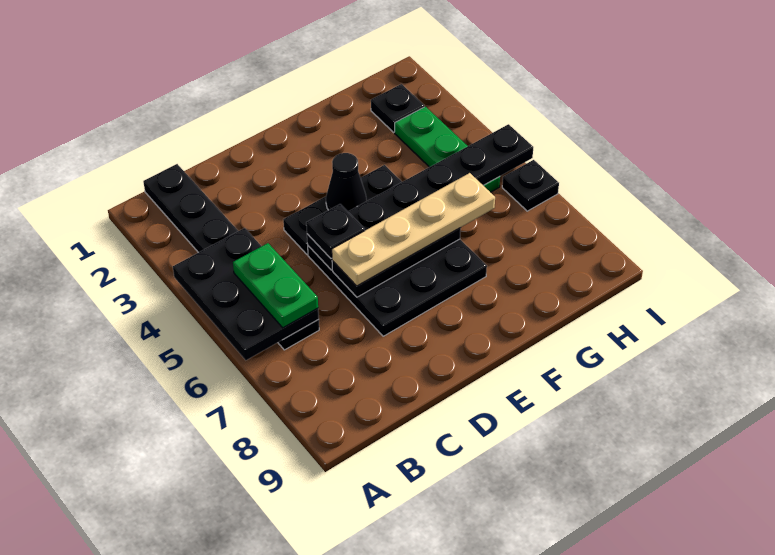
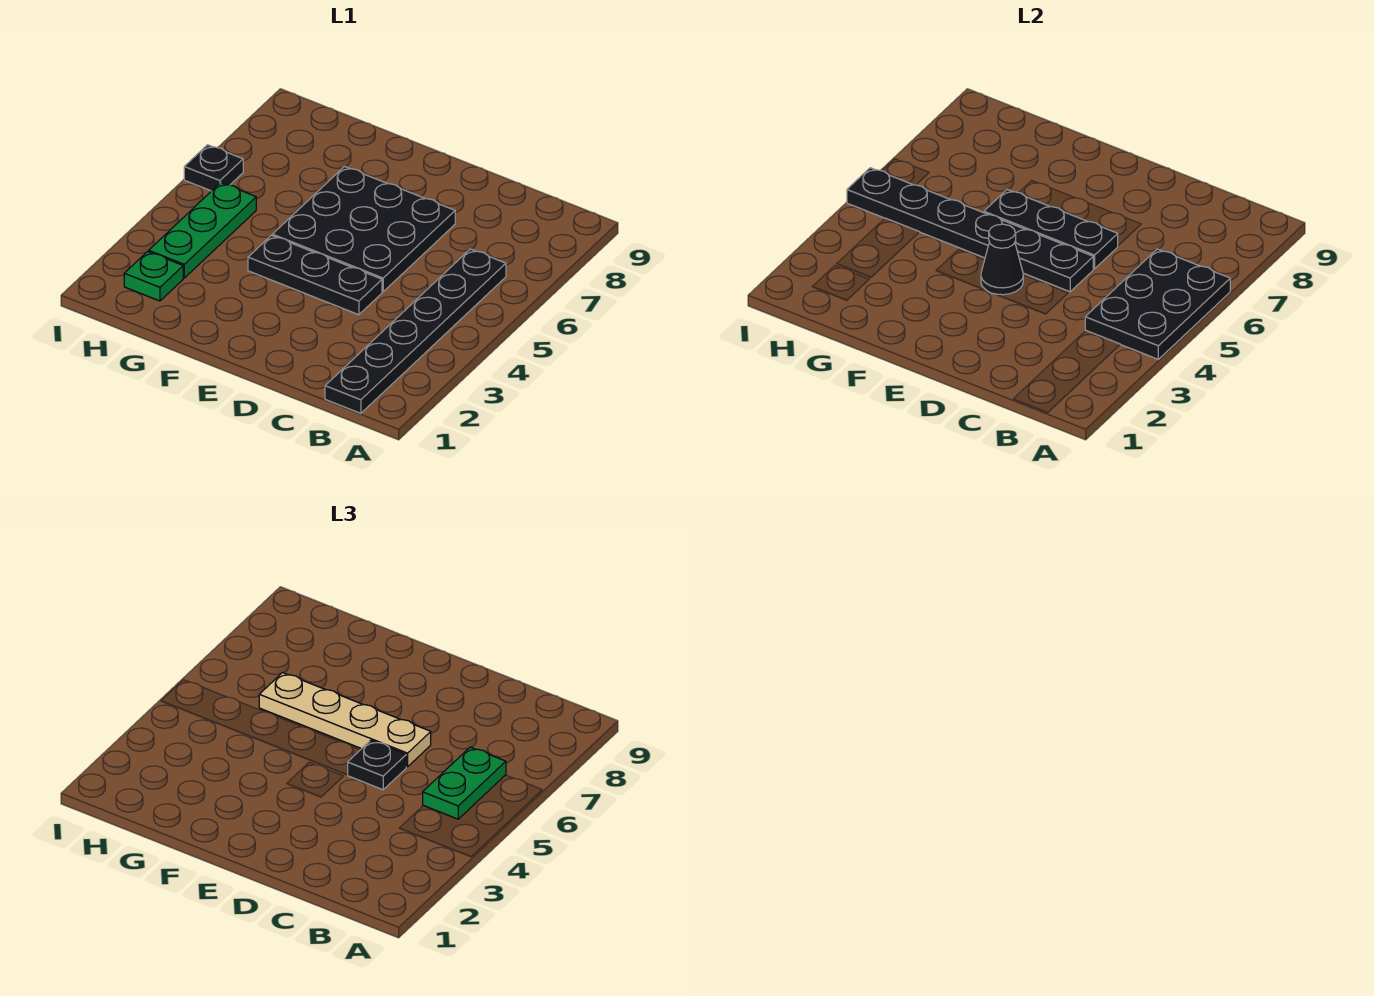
black 1x1 plate [371,84,424,132] -> green 1x1 plate [124,252,183,301]

